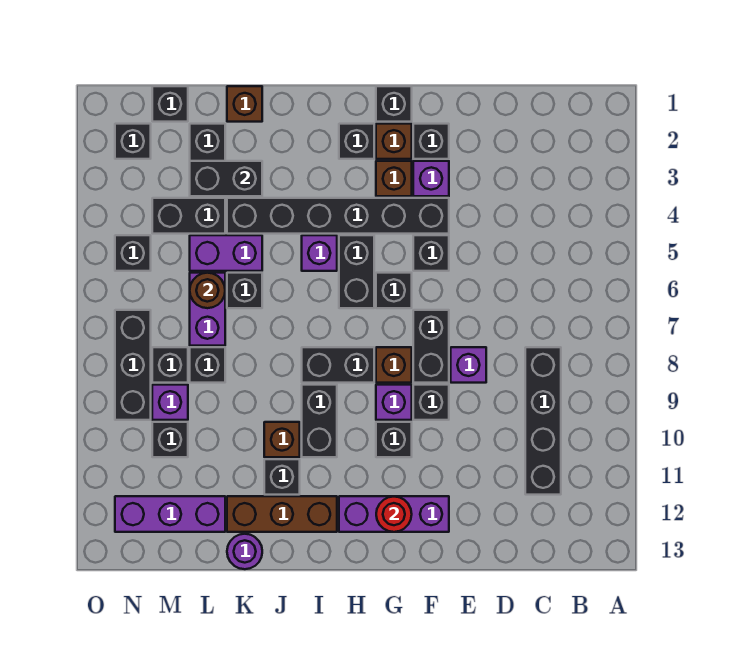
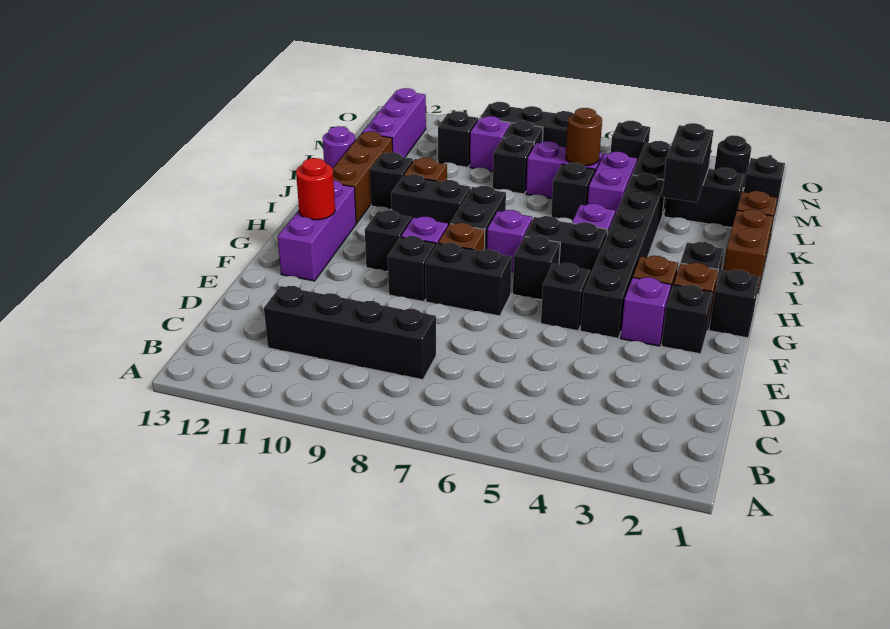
purple 1x1 brick [451,347,486,383] -> purple 1x1 brick moved to [487,210,532,272]
none -> brown 1x2 brick [723,209,773,293]
black 1x1 brick [115,124,151,159] -> black 1x1 round brick [714,135,751,189]

